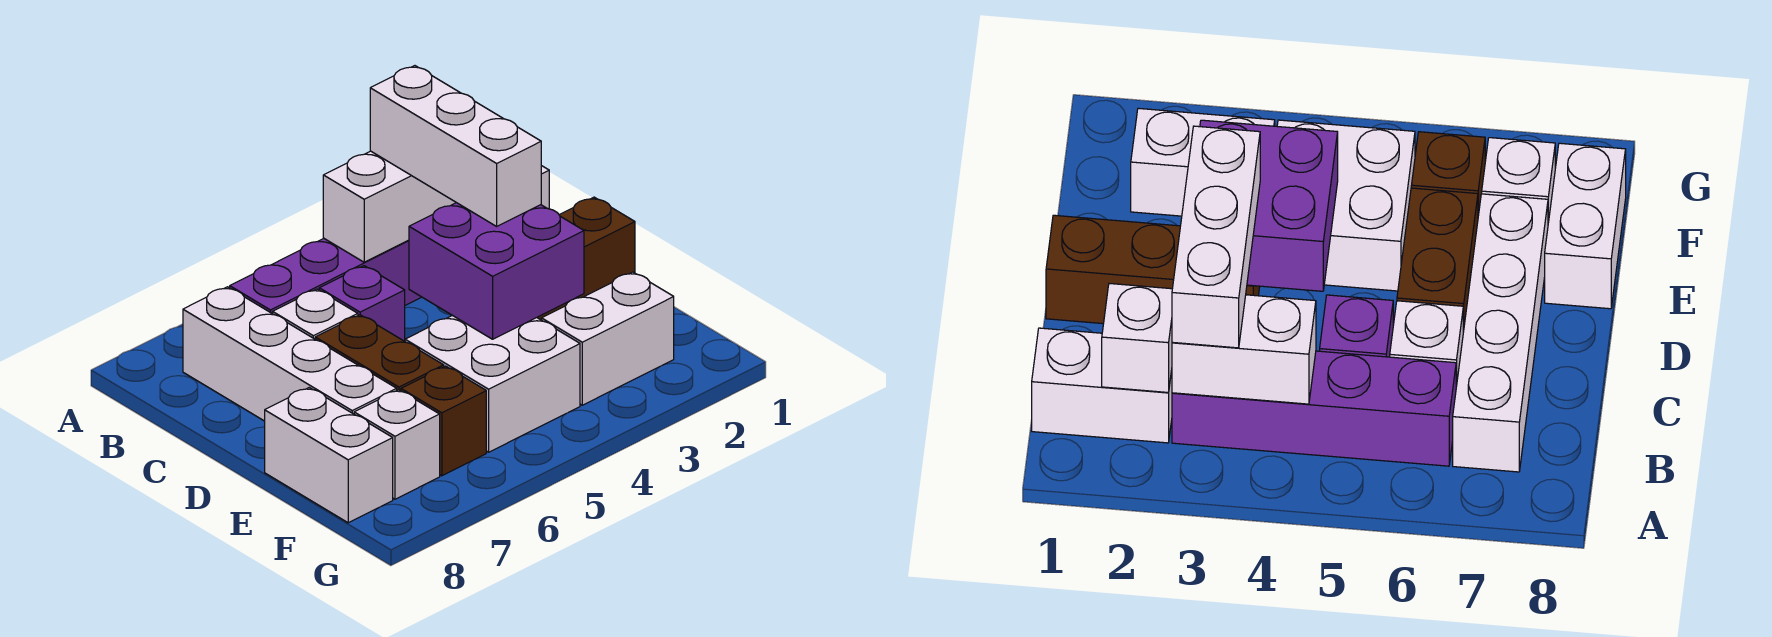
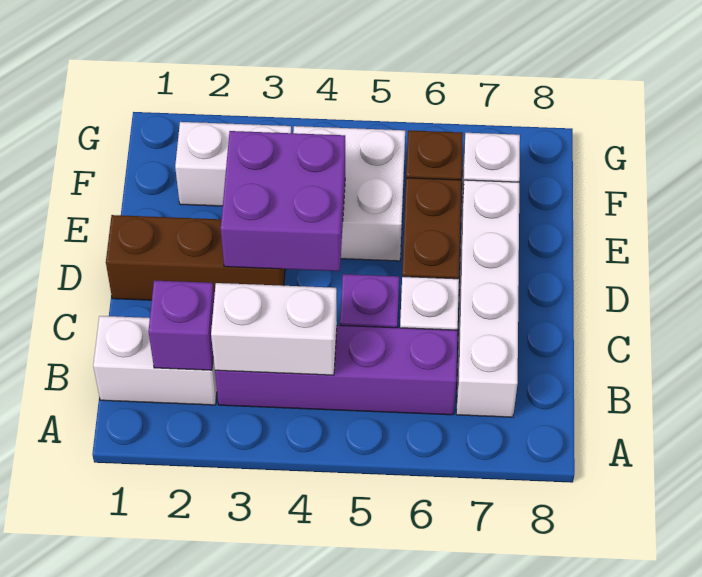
white 1x1 brick [1102,283,1172,393] -> purple 1x1 brick [148,280,214,370]
white 1x3 brick [370,66,541,226] -> none
white 1x2 brick [265,388,393,523] -> none

